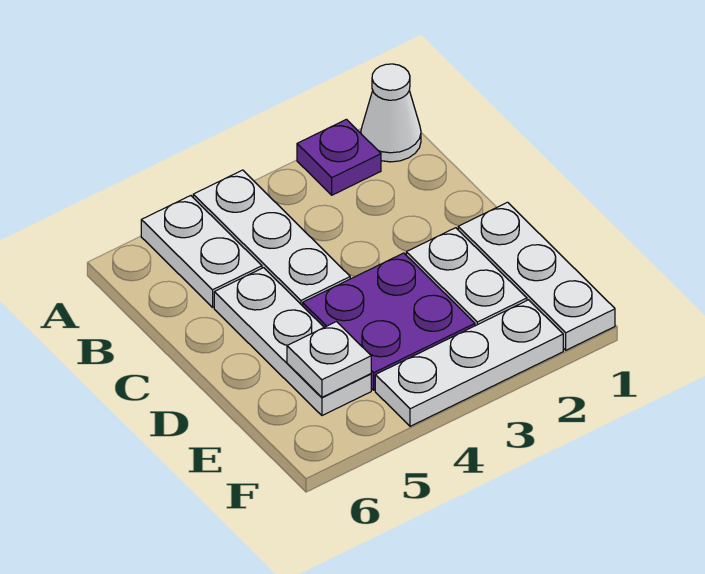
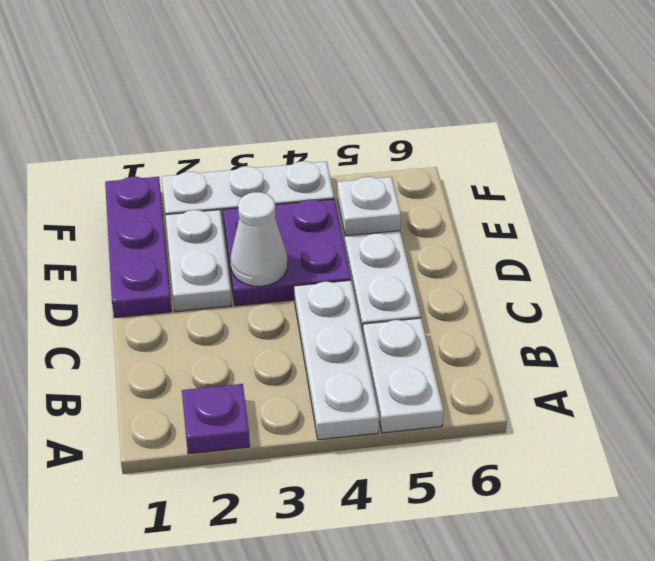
white 1x1 cone [361,64,421,162] -> white 1x1 cone moved to [230,192,288,286]
white 1x3 plate [458,202,615,350] -> purple 1x3 plate [105,177,172,318]

